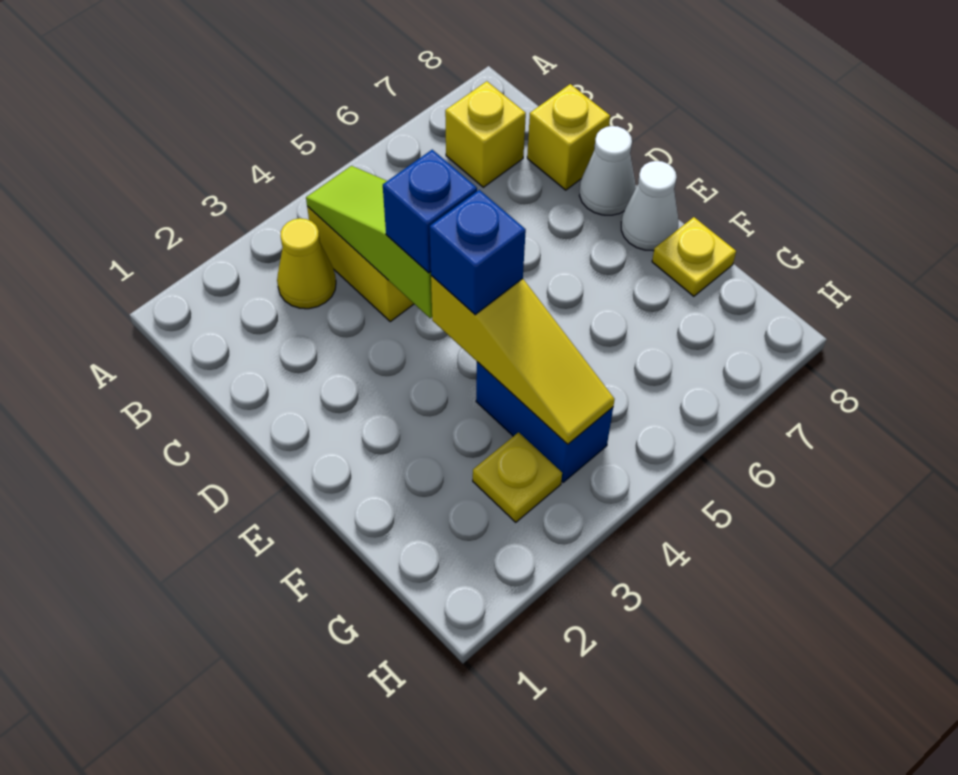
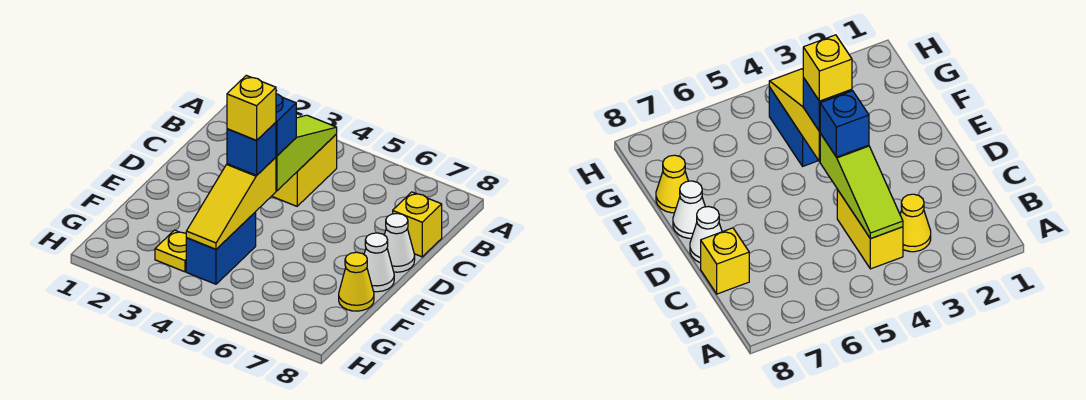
yellow 1x1 brick [445,81,526,187] -> yellow 1x1 brick moved to [227,75,276,140]
yellow 1x1 plate [652,217,736,296] -> yellow 1x1 cone [339,252,374,311]

